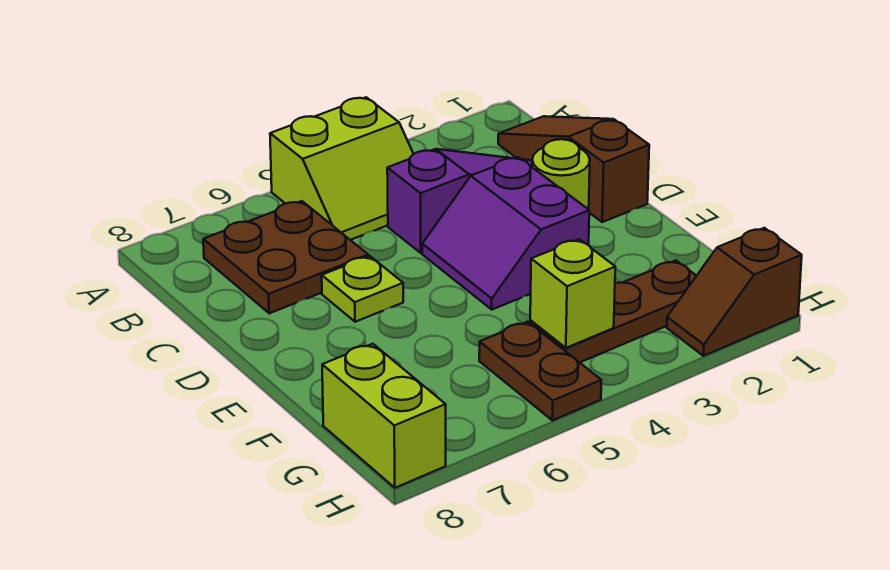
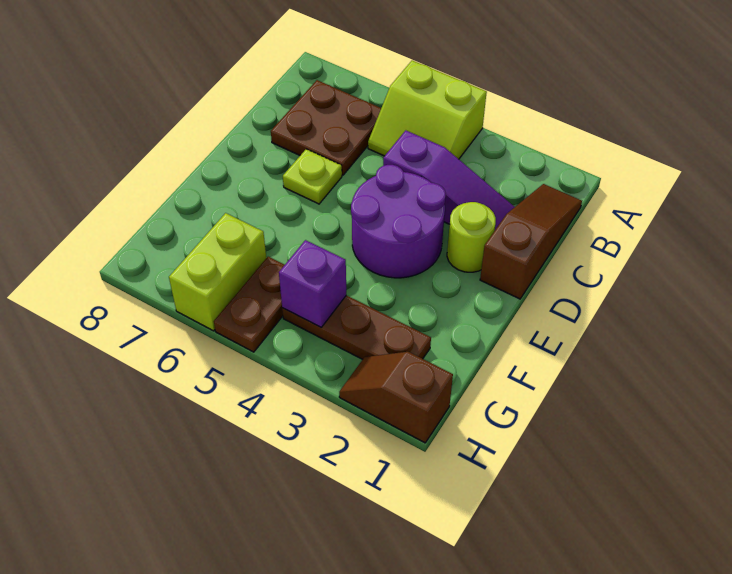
purple 2x2 slope [422,157,589,310] -> purple 2x2 round brick [351,165,446,278]
lime 1x1 brick [530,239,615,348] -> purple 1x1 brick [279,240,346,327]
lime 1x2 brick [322,344,446,488] -> lime 1x2 brick moved to [169,213,266,331]

